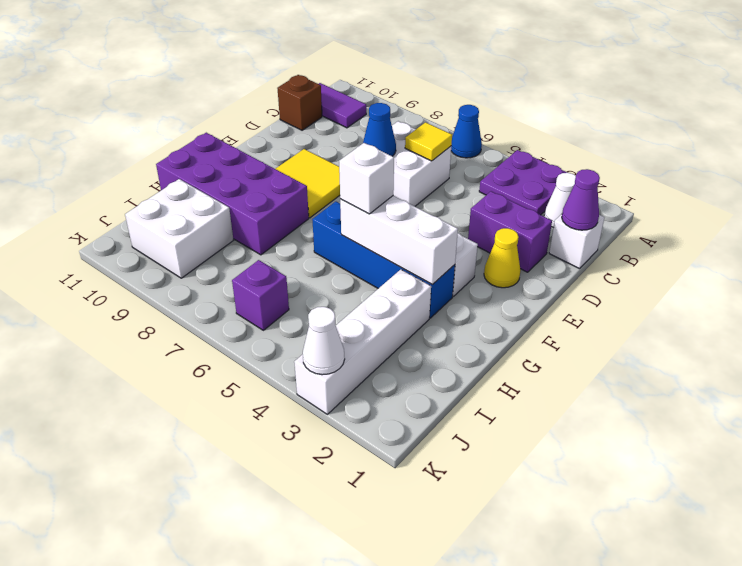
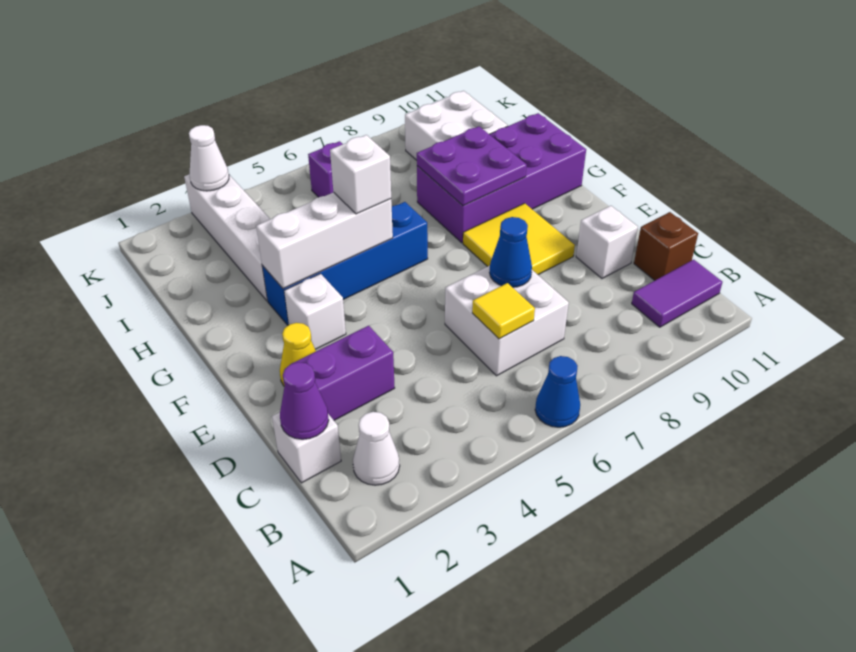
purple 2x2 plate [479,150,567,215] -> purple 2x2 plate moved to [417,126,527,206]
none -> white 1x1 brick [576,206,638,278]

